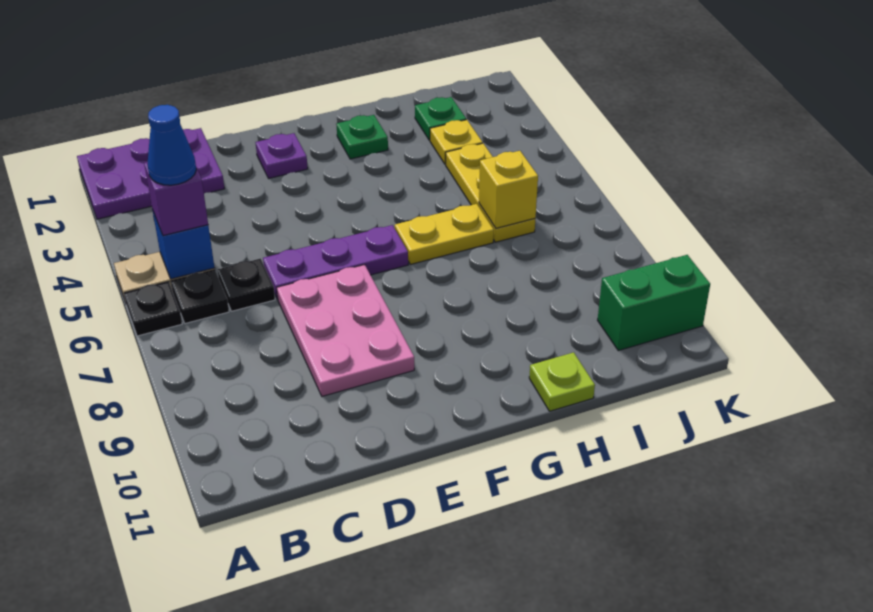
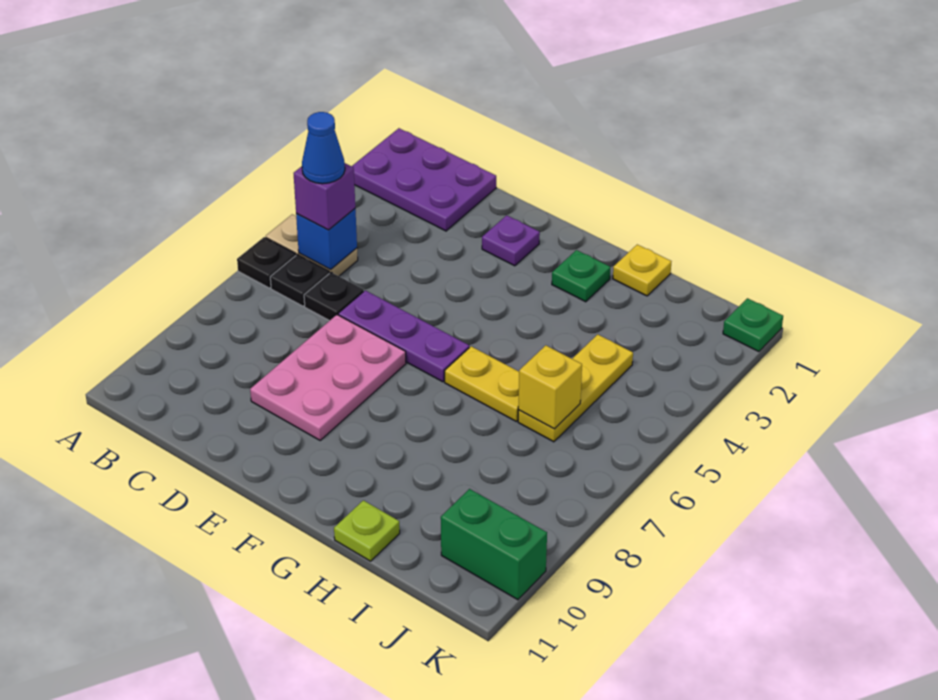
green 1x1 plate [415,97,466,140] -> green 1x1 plate moved to [723,298,783,352]
yellow 1x1 plate [430,120,483,164] -> yellow 1x1 plate moved to [613,245,671,296]

